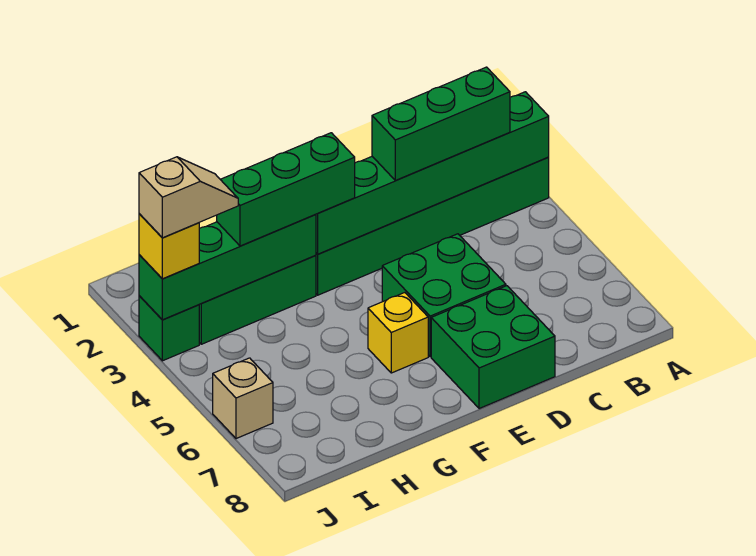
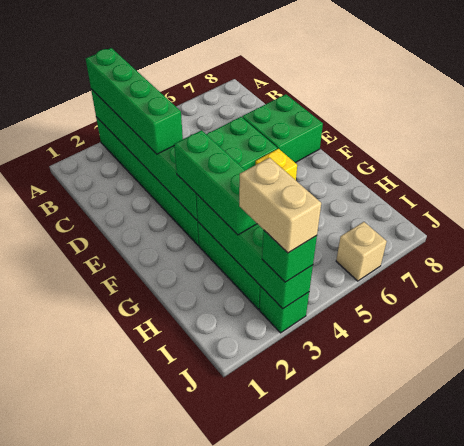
green 1x3 brick [372,67,510,180] -> green 1x4 brick [86,48,183,154]
tan 1x2 slope [139,157,238,238] -> tan 1x2 brick [239,158,321,253]
yellow 1x1 brick [139,214,199,279] -> green 1x1 brick [262,230,317,282]

